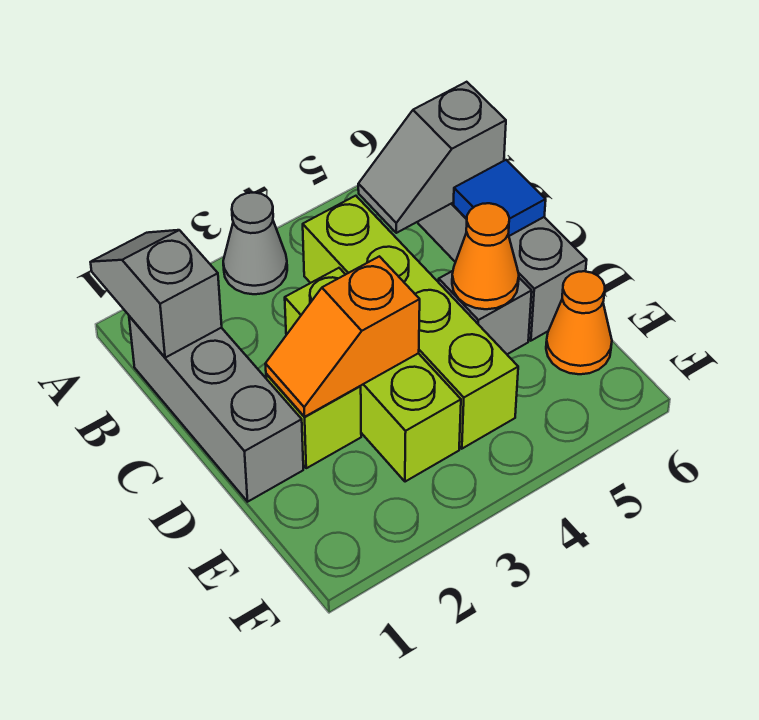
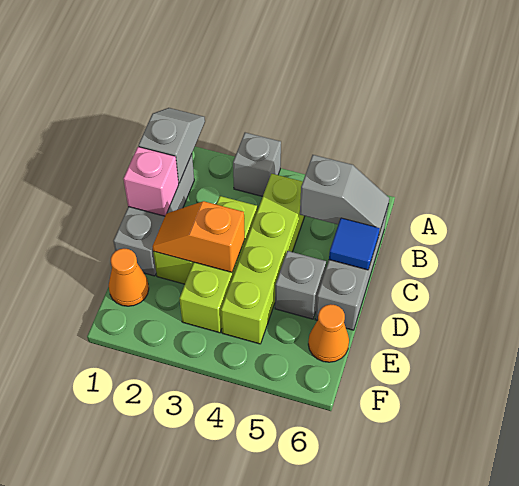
grey 1x1 cone [223,193,287,294] -> grey 1x1 brick [233,133,281,196]
grey 1x2 slope [358,82,506,233] -> grey 1x2 slope turned to [300,155,389,233]
none -> pink 1x1 brick [123,147,179,216]
orange 1x1 cone [452,203,519,309] -> orange 1x1 cone moved to [109,248,149,306]

